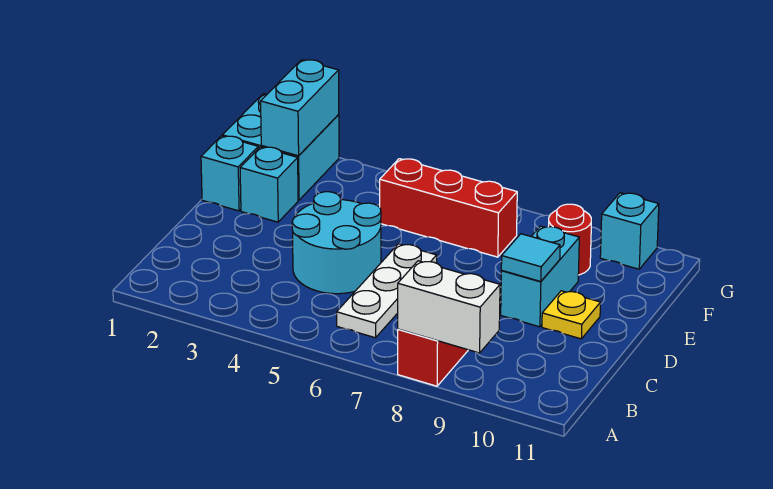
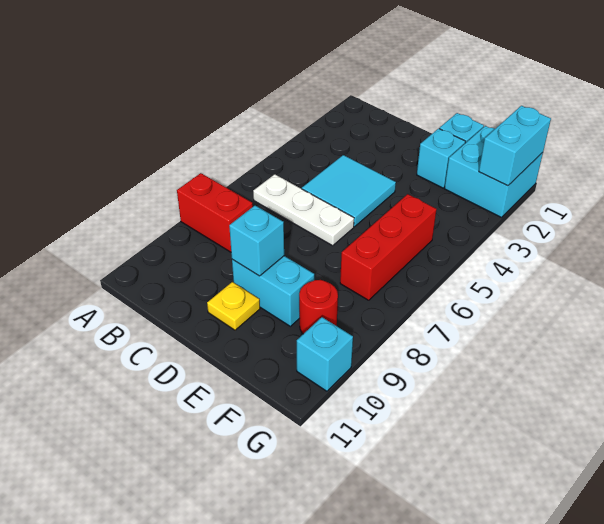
white 1x2 brick [398,261,500,353] -> none
cyan 2x2 round brick [292,192,381,294] -> cyan 2x2 tile [302,155,396,227]
cyan 1x1 tile [501,234,560,282] -> cyan 1x1 brick [229,206,284,276]
cyan 1x2 brick [261,60,339,156] -> cyan 1x2 brick turned to [479,106,551,186]

